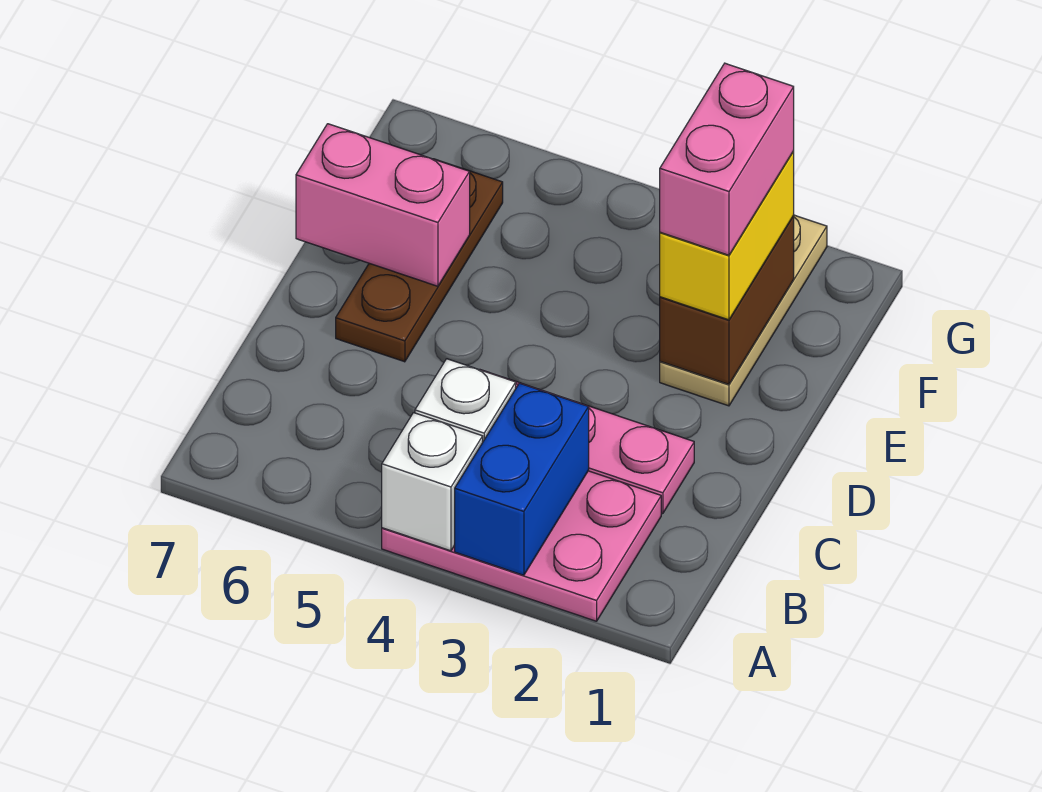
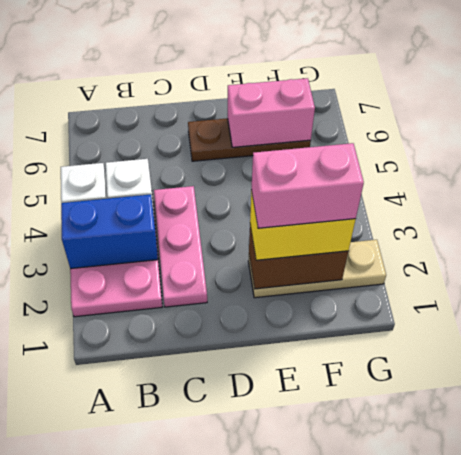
pink 1x2 brick [296,124,470,286] -> pink 1x2 brick turned to [228,78,315,147]

